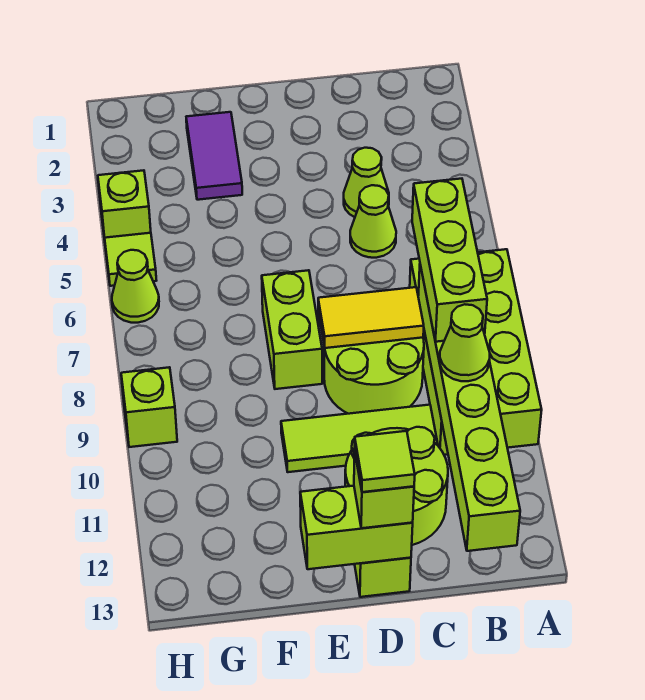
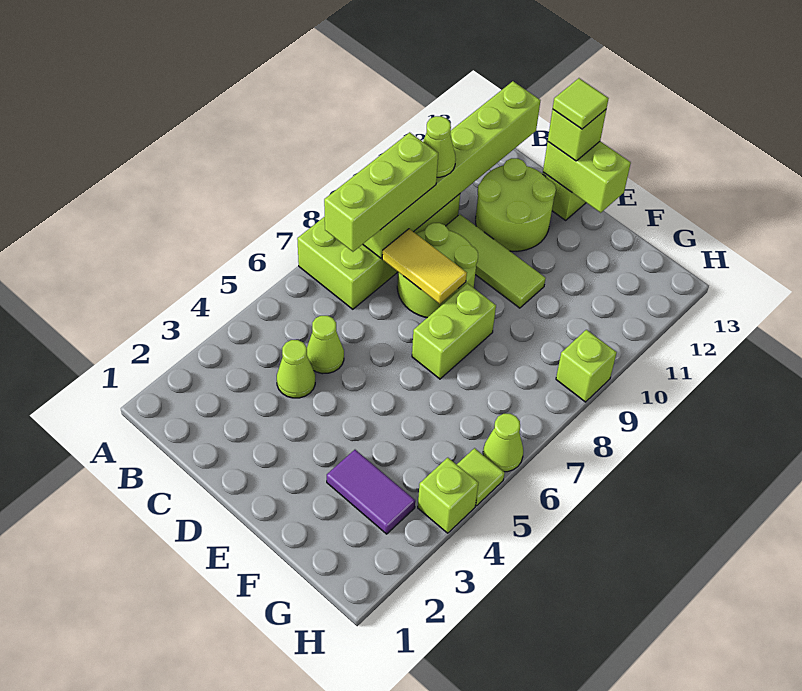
purple 1x2 tile [186,112,242,200] -> purple 1x2 tile turned to [327,450,415,534]

